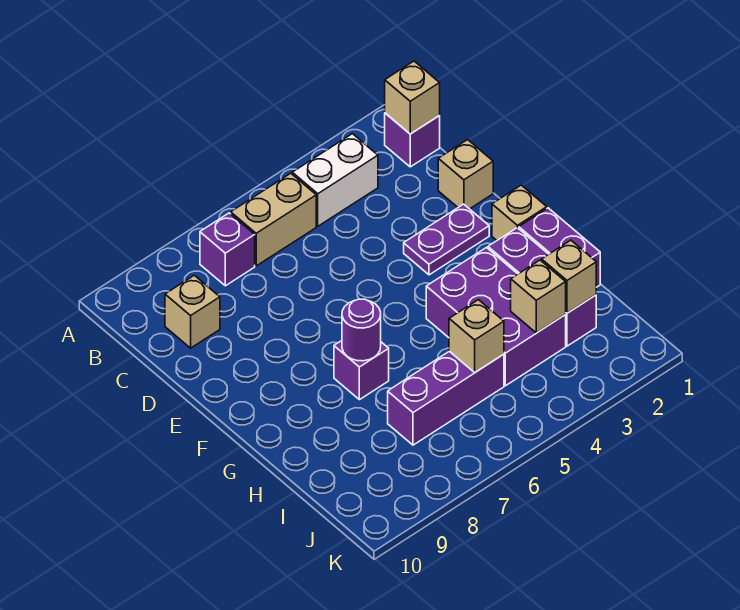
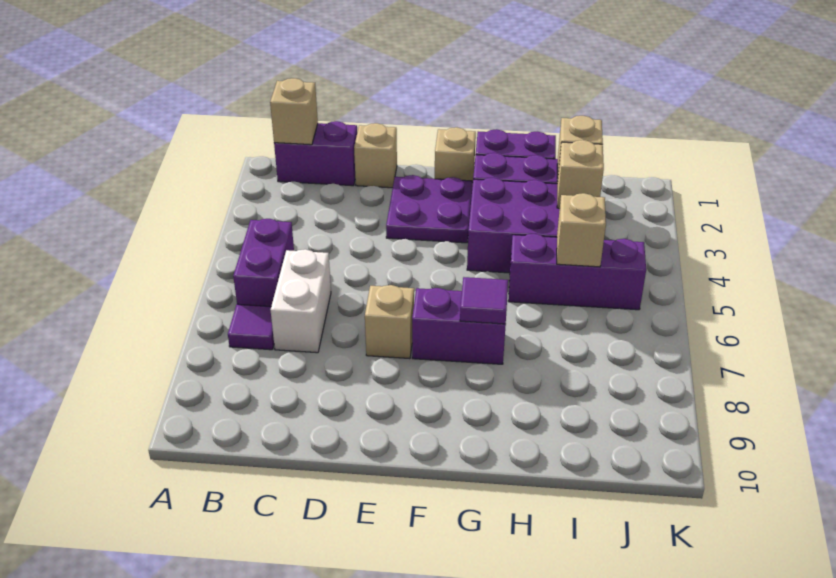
purple 1x1 brick [385,113,440,167] -> purple 1x2 brick [274,121,357,186]
white 1x2 brick [292,134,378,226] -> white 1x2 brick moved to [271,249,331,353]
tan 1x2 brick [231,173,316,266] -> purple 1x2 brick [233,219,294,306]
purple 1x1 brick [200,213,255,286] -> purple 1x1 tile [228,304,274,350]
tan 1x1 brick [165,275,220,348] -> tan 1x1 brick moved to [365,285,414,359]
purple 1x2 plate [404,204,489,275] -> purple 2x2 plate [386,175,473,243]
purple 1x1 brick [334,341,389,400] -> purple 1x2 brick [412,288,506,364]
purple 1x1 round brick [342,299,381,361] -> purple 1x1 tile [460,277,508,324]
purple 1x3 brick [388,351,504,445] -> purple 1x3 brick turned to [508,234,646,310]

